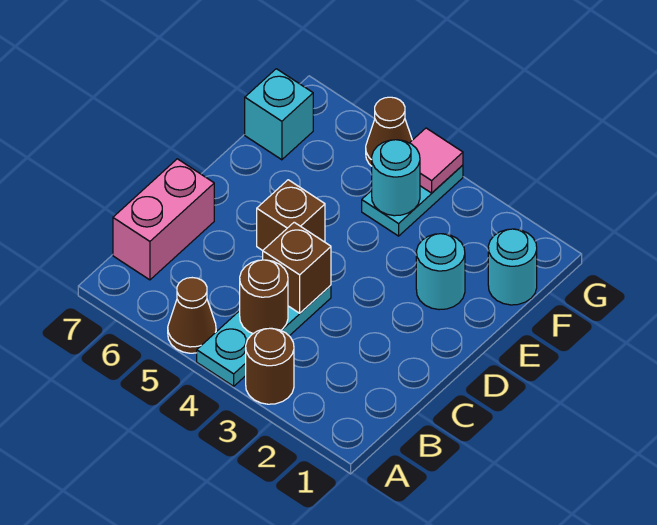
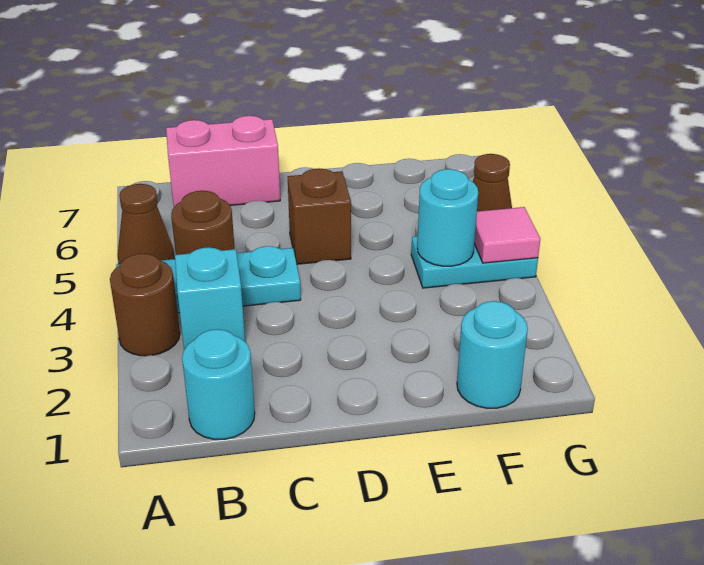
brown 1x1 brick [263,222,331,313] -> none
cyan 1x1 round brick [416,234,465,310] -> cyan 1x1 round brick moved to [182,329,255,439]
cyan 1x1 brick [245,69,313,160] -> cyan 1x1 brick moved to [175,247,245,350]

